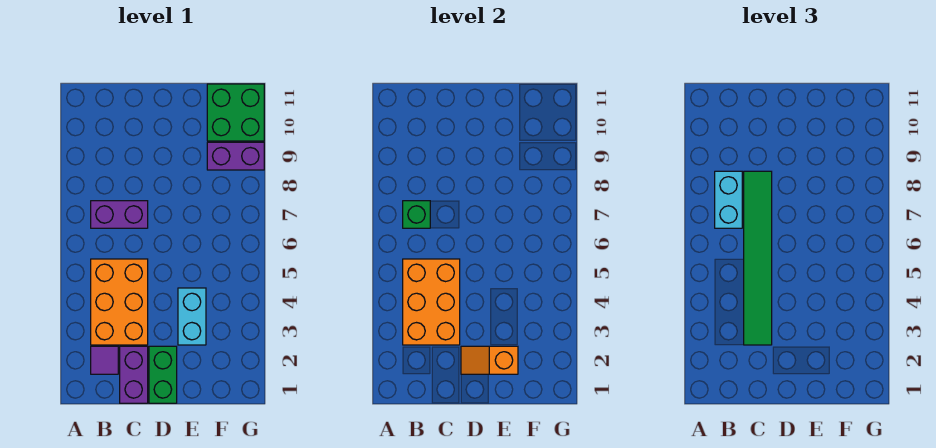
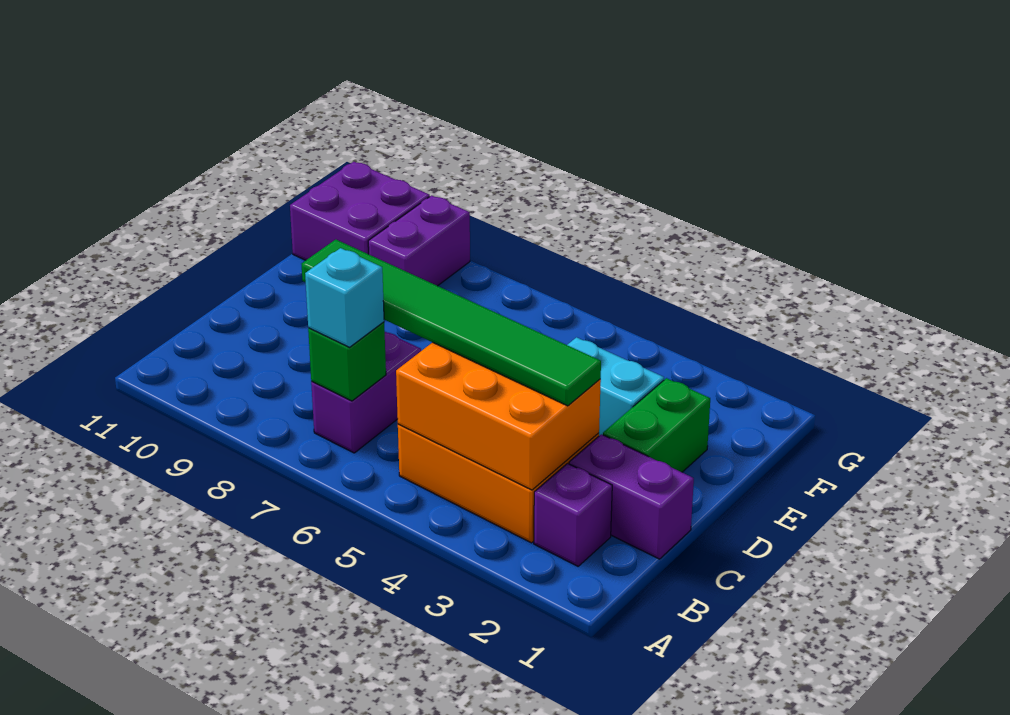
purple 1x1 tile [91,346,118,374] -> purple 1x1 brick [534,464,612,566]
cyan 1x2 brick [715,171,742,228] -> cyan 1x1 brick [305,248,384,347]
green 1x2 brick [149,346,177,403] -> green 1x2 brick turned to [603,378,710,472]
orange 1x2 slope [461,346,518,374] -> none
green 2x2 brick [207,84,264,141] -> purple 2x2 brick [290,162,430,260]

